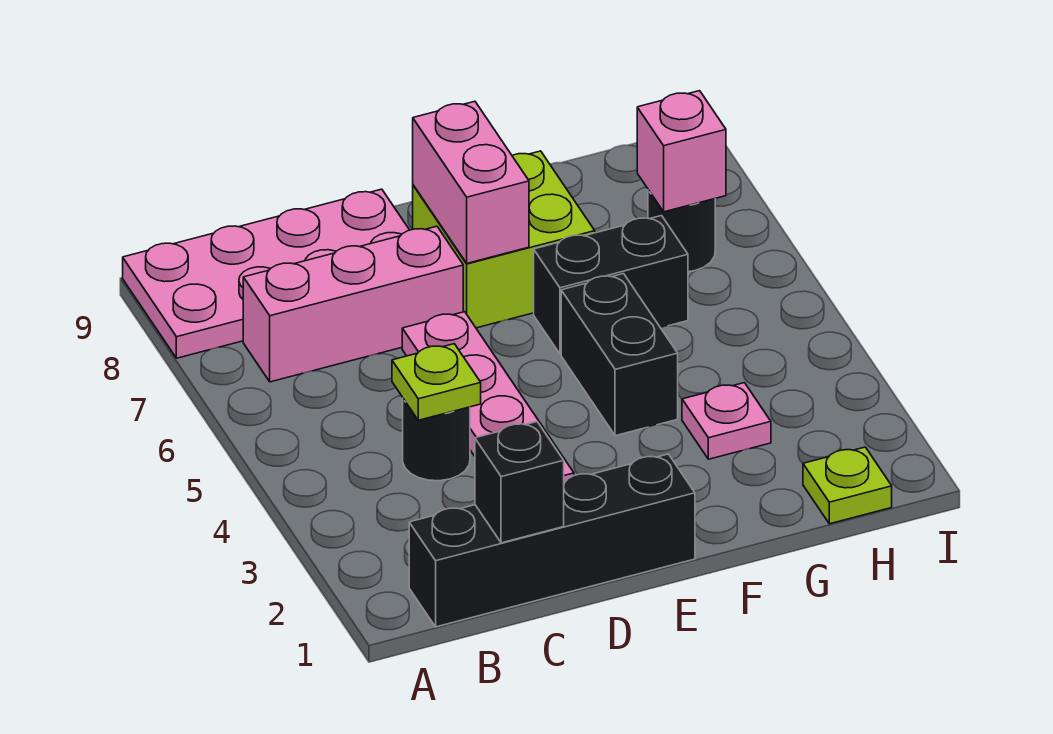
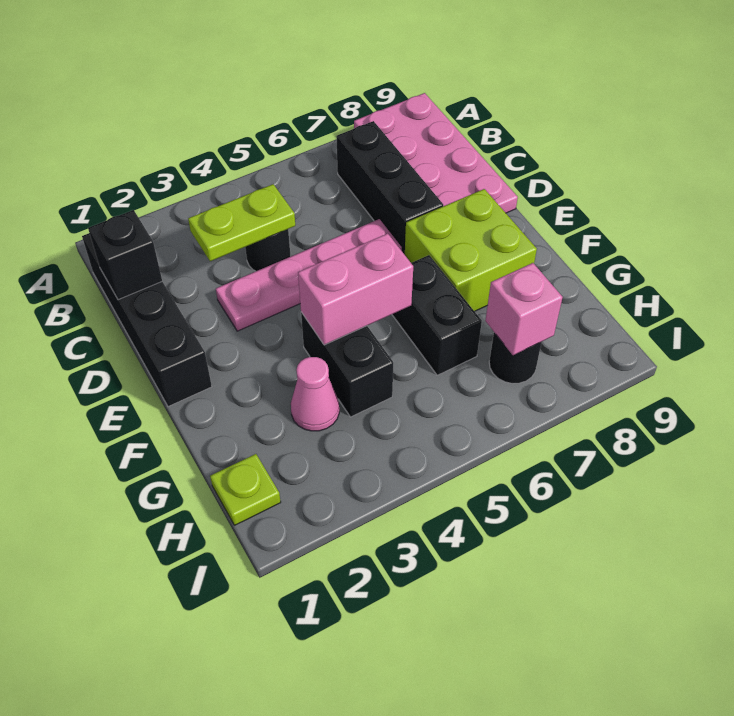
pink 1x3 brick [243,226,463,382] -> black 1x3 brick [336,121,443,255]
lime 1x1 plate [392,344,481,420] -> lime 1x2 plate [188,184,295,261]
pink 1x2 brick [413,101,529,263] -> pink 1x2 brick moved to [298,233,413,345]
black 1x2 brick [561,274,678,436] -> black 1x2 brick turned to [301,312,393,417]
pink 1x1 plate [682,383,771,459] -> pink 1x1 cone [291,357,339,431]

